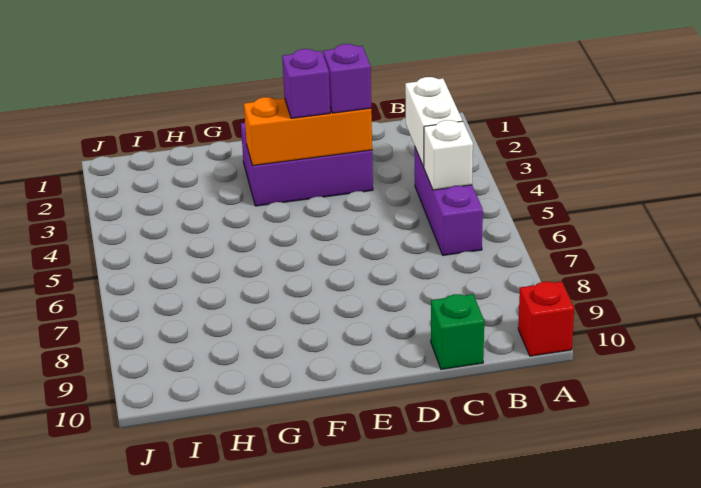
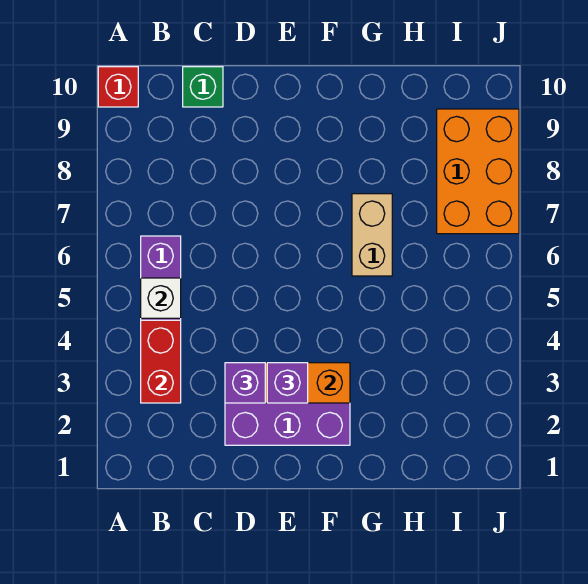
white 1x2 brick [405,77,463,167] -> red 1x2 brick [141,320,181,403]
none -> tan 1x2 brick [352,194,392,276]
none -> orange 2x3 brick [437,109,519,234]

